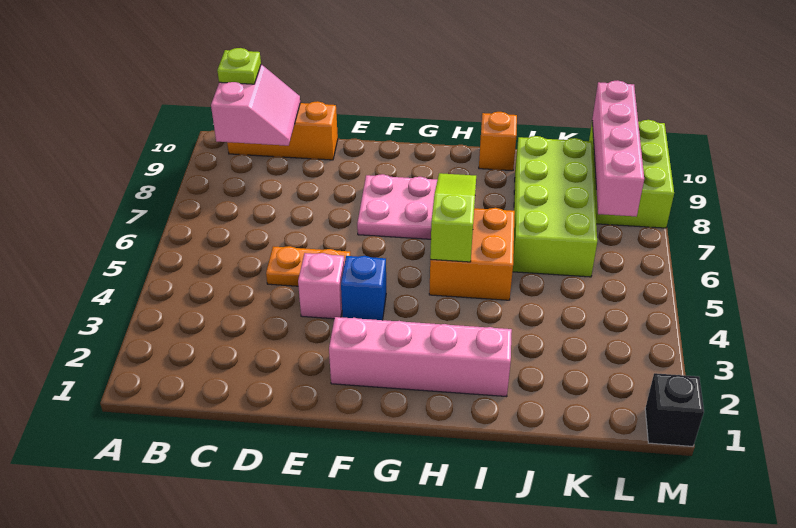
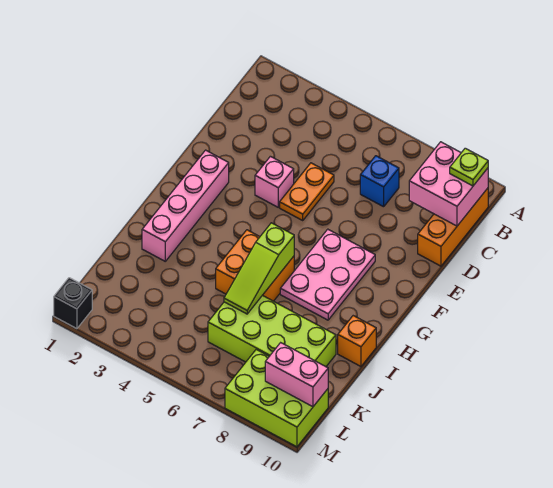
pink 2x2 slope [211,65,300,146] -> pink 2x2 brick [409,142,488,226]
blue 1x1 brick [341,256,386,320] -> blue 1x1 brick moved to [360,156,399,207]
lime 1x3 slope [430,173,476,262] -> lime 1x3 slope turned to [224,223,294,314]
pink 1x4 brick [592,80,644,217] -> pink 1x2 brick [265,343,328,407]

